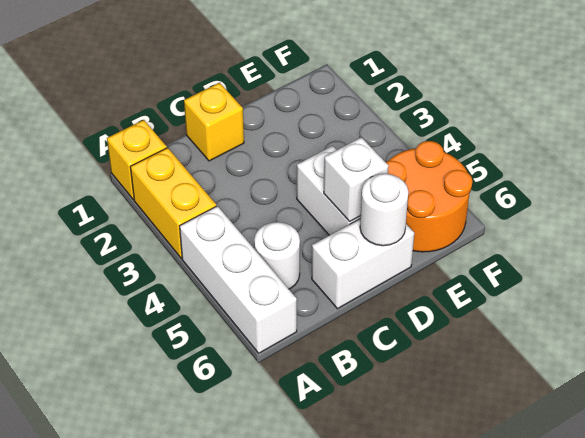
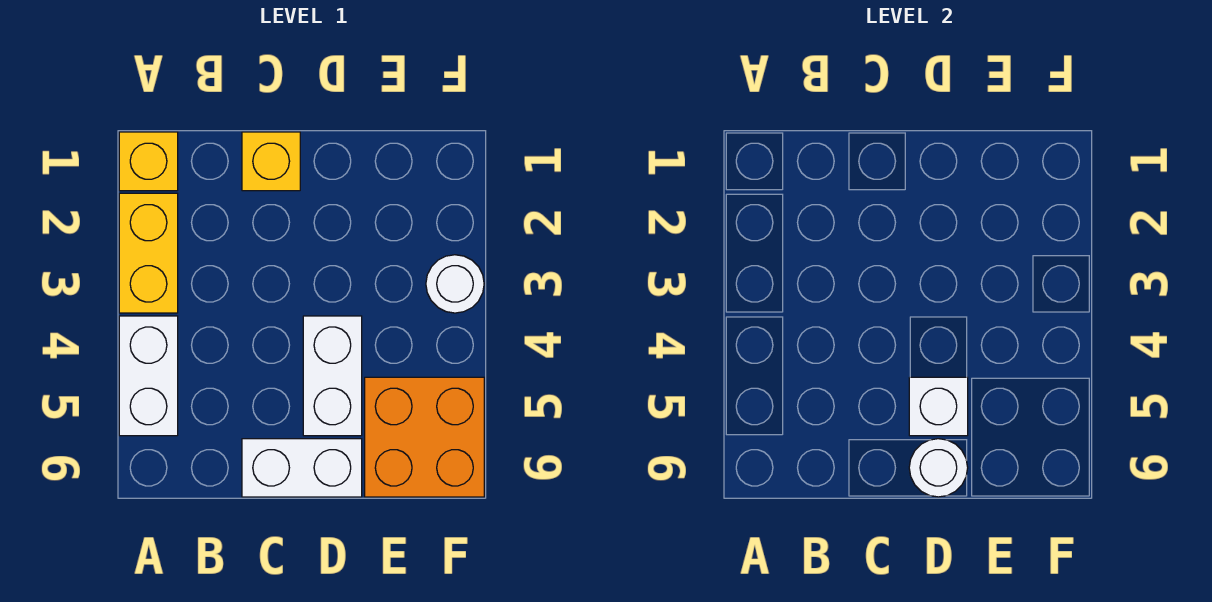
white 1x3 brick [180,206,297,353] -> white 1x2 brick [119,316,178,436]
white 1x1 round brick [254,222,300,289] -> white 1x1 round brick moved to [426,255,484,313]
orange 2x2 round brick [386,141,473,252] -> orange 2x2 brick [365,377,484,497]

